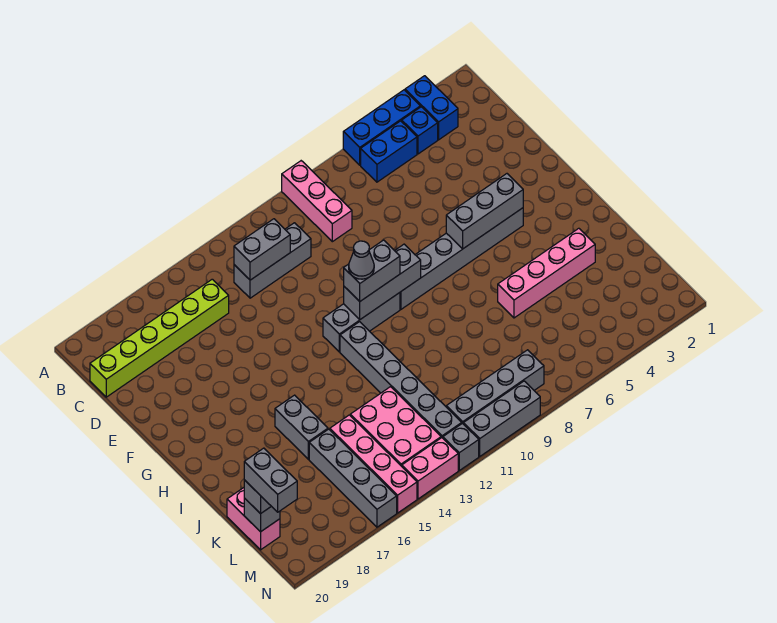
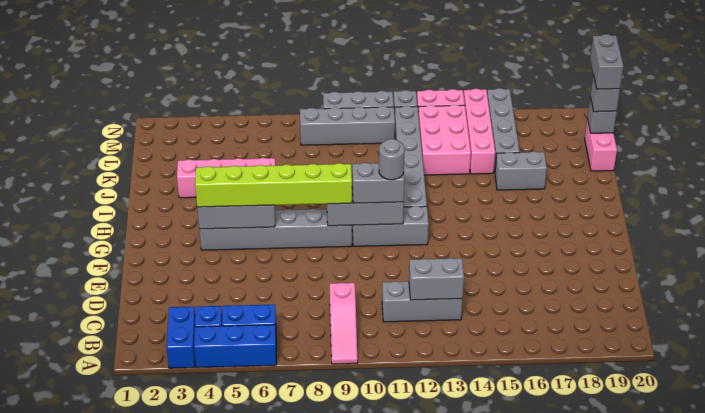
pink 1x3 brick [282,161,352,242] -> pink 1x3 slope [330,283,358,364]
lime 1x6 brick [90,279,229,397] -> lime 1x6 brick moved to [195,163,352,207]
grey 1x1 cone [349,241,374,279] -> grey 1x1 round brick [379,139,404,180]
grey 1x2 brick [275,395,328,459] -> grey 1x2 brick turned to [495,151,547,190]

